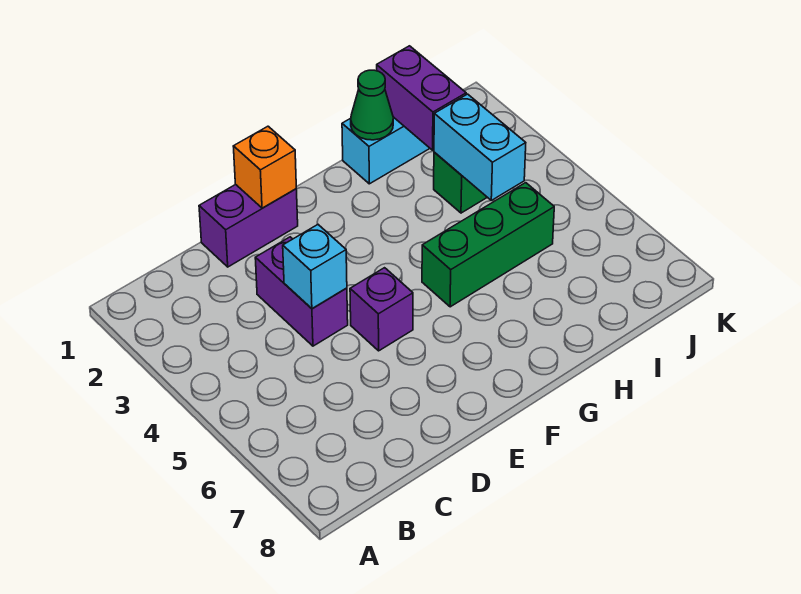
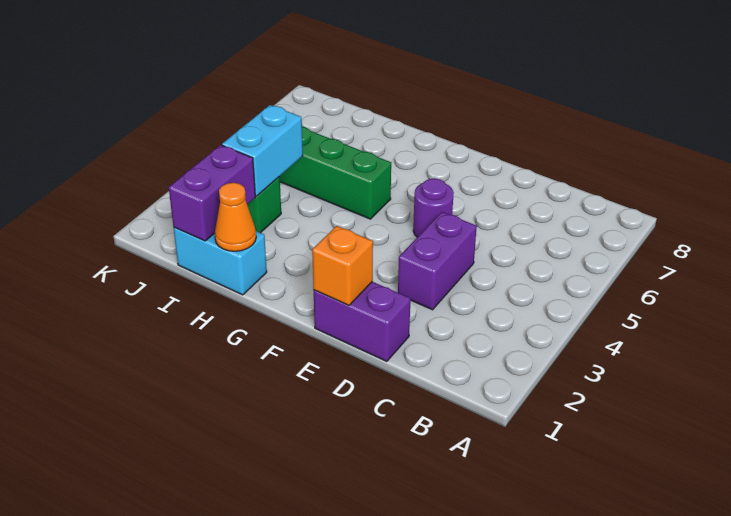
cyan 1x1 brick [283,224,347,308] -> none
purple 1x1 brick [350,268,413,351] -> purple 1x1 round brick [413,178,454,237]
green 1x1 cone [351,70,393,140] -> orange 1x1 cone [215,183,256,251]

